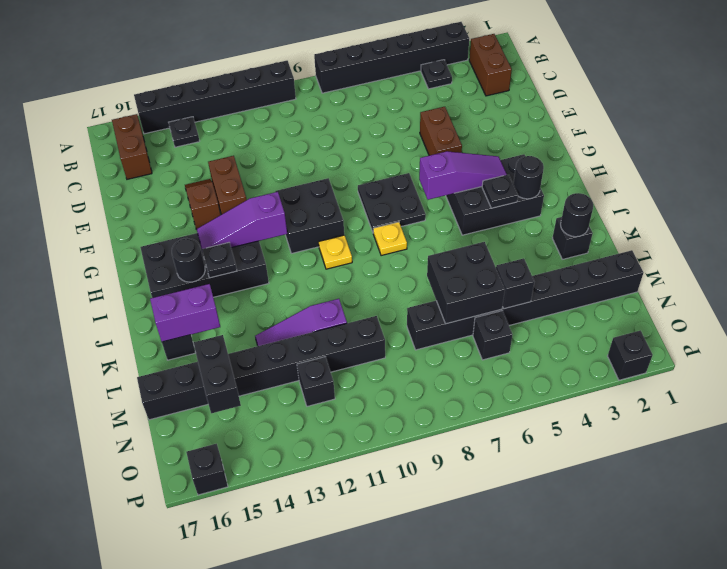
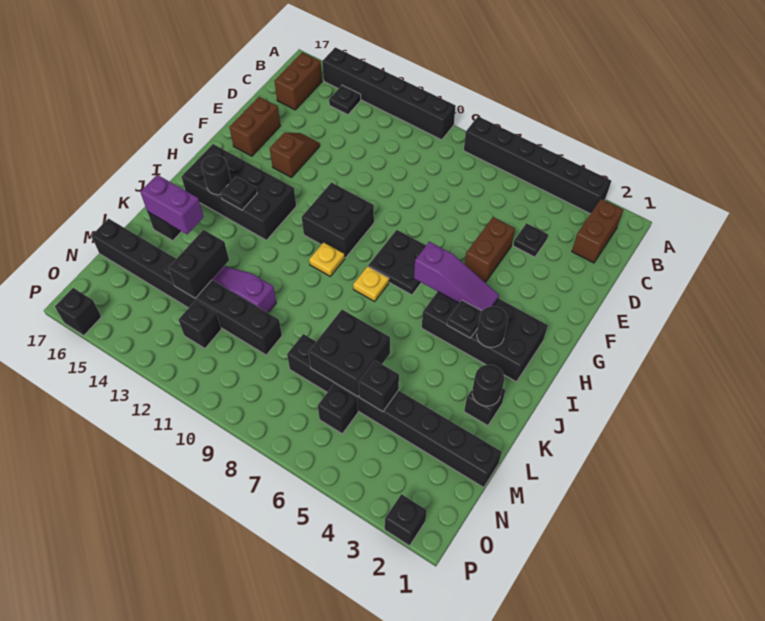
black 1x1 plate [421,60,452,89] -> black 1x1 plate moved to [513,223,548,257]
brown 1x2 brick [208,156,246,215] -> brown 1x2 brick moved to [230,97,280,156]
black 2x3 brick [446,154,544,235] -> black 2x4 brick [422,292,548,382]
purple 1x3 slope [197,192,287,249] -> none
black 1x2 brick [193,335,241,413] -> black 1x2 brick moved to [168,230,229,298]

